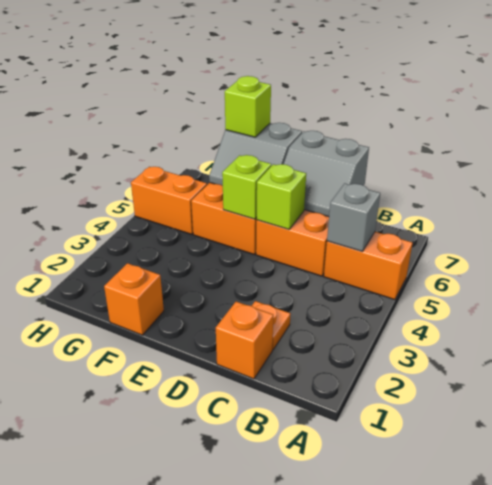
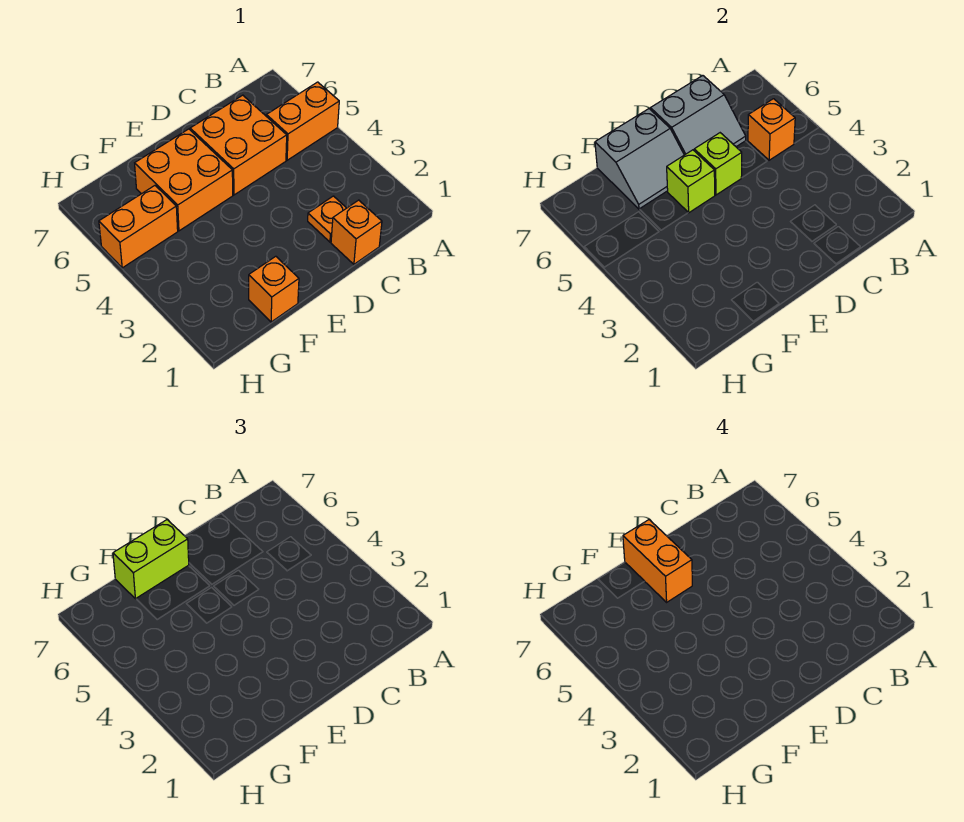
grey 1x1 brick [327,183,380,251] -> orange 1x1 brick [748,99,795,160]
none -> orange 1x2 brick [623,520,692,602]
lime 1x1 brick [225,76,271,137] -> lime 1x2 brick [113,520,189,599]

